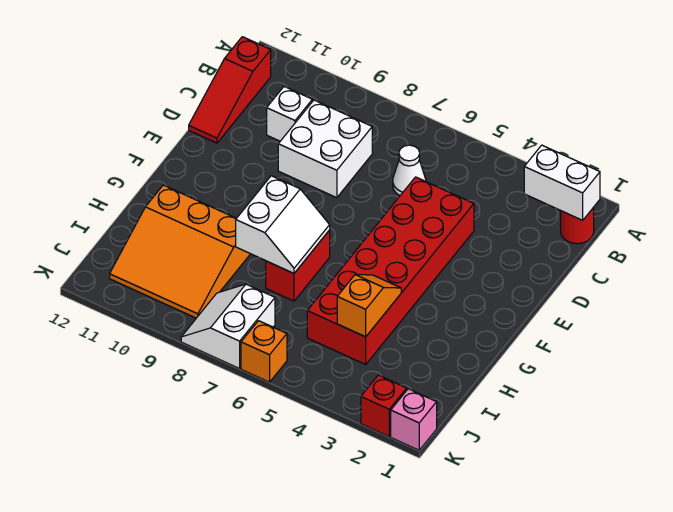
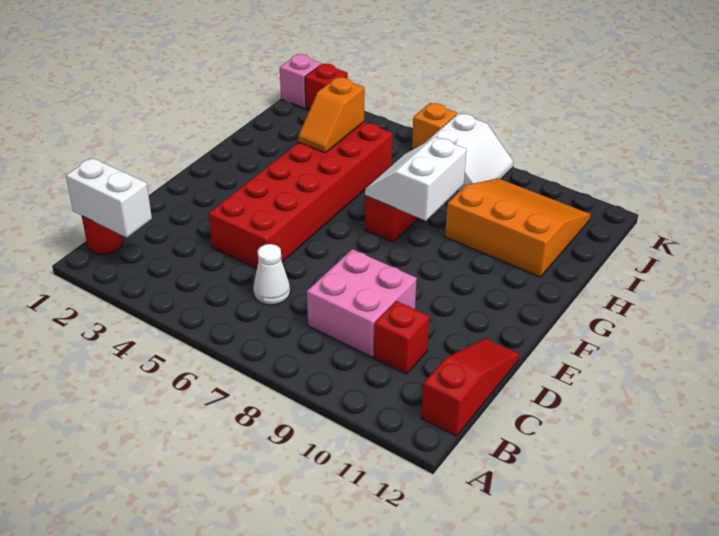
white 2x2 brick [278,100,372,198] -> pink 2x2 brick [307,249,417,357]
white 1x1 brick [267,87,312,141] -> red 1x1 brick [374,301,429,374]

